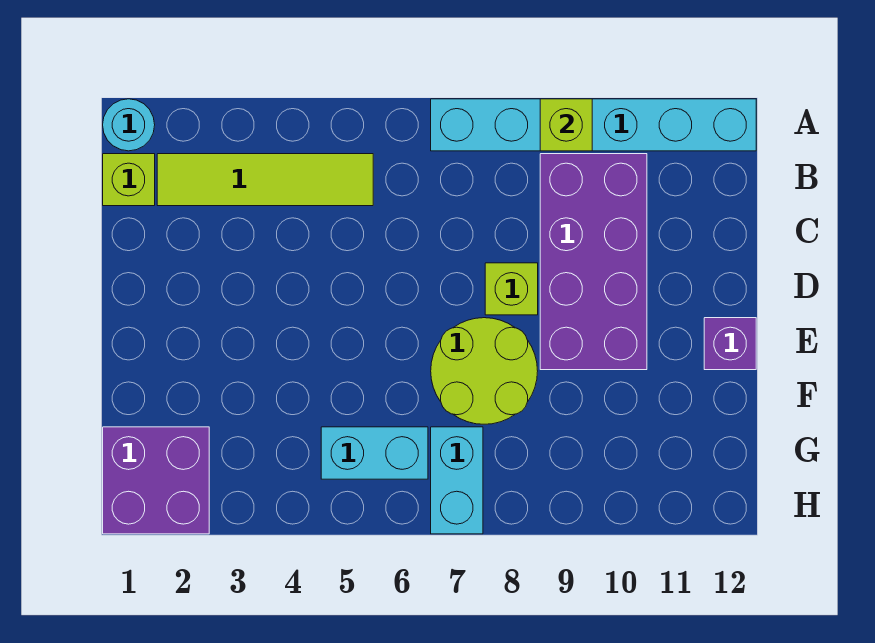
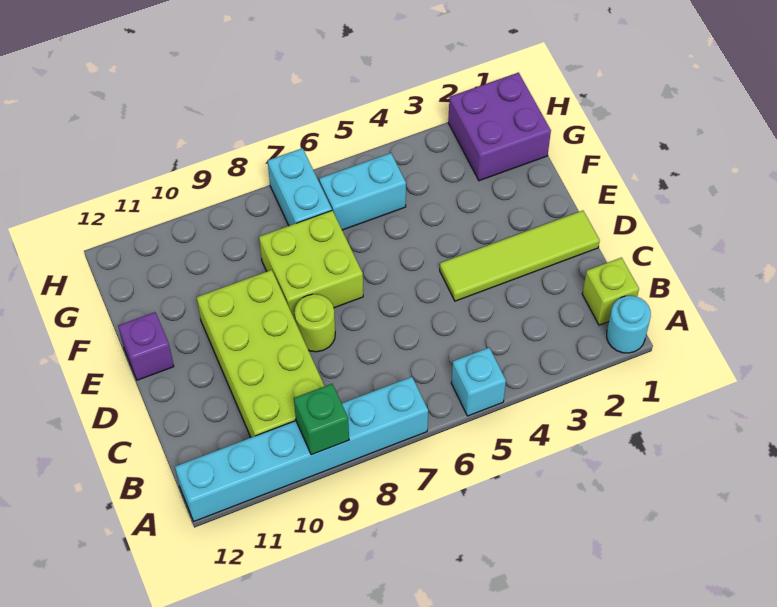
none -> cyan 1x1 brick [451,348,506,416]
lime 1x1 brick [540,99,592,151] -> green 1x1 brick [294,384,349,455]
lime 1x4 tile [157,154,373,206] -> lime 1x4 tile moved to [440,211,600,301]
purple 2x4 brick [540,154,647,370] -> lime 2x4 brick [197,270,324,437]
lime 1x1 brick [485,263,538,315] -> lime 1x1 round brick [295,294,335,352]
lime 2x2 round brick [431,318,538,424] -> lime 2x2 brick [259,211,363,320]

